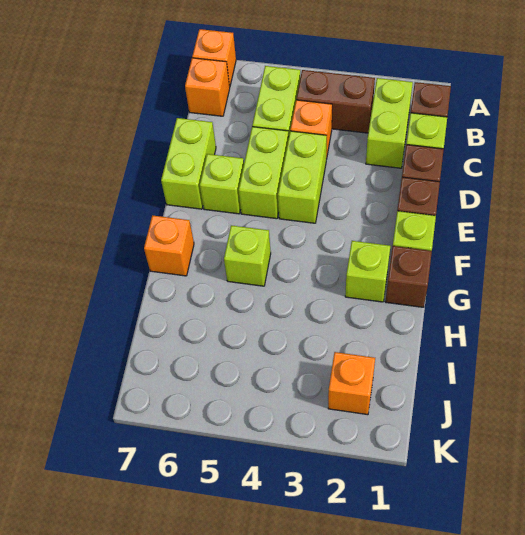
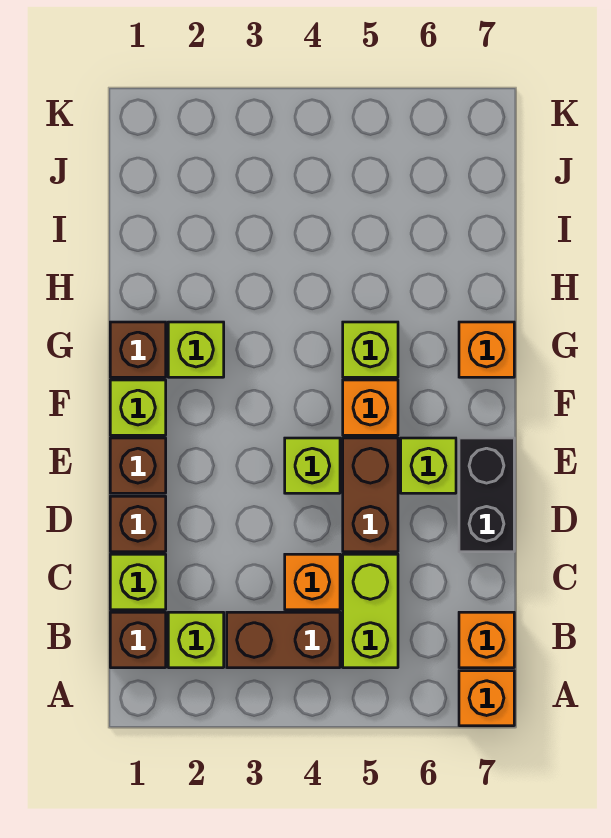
lime 1x2 brick [366,78,413,168] -> lime 1x1 brick [168,612,224,668]
lime 1x2 brick [278,131,327,223] -> lime 1x1 brick [285,438,340,493]
lime 1x2 brick [239,127,289,219] -> brown 1x2 brick [343,438,398,552]
lime 1x2 brick [161,118,216,209] -> black 1x2 brick [459,438,514,552]
orange 1x1 brick [328,352,375,415] -> orange 1x1 brick moved to [343,380,398,435]

